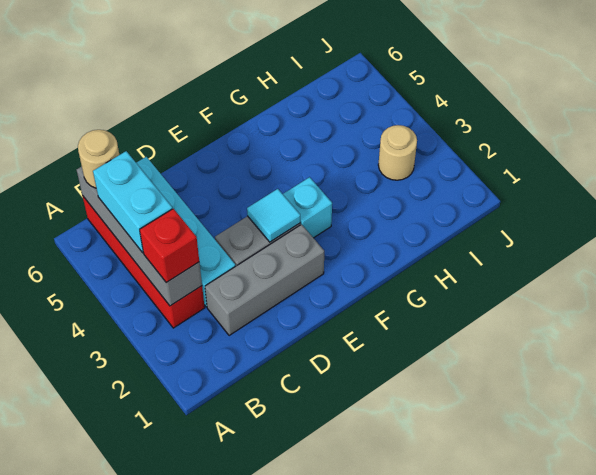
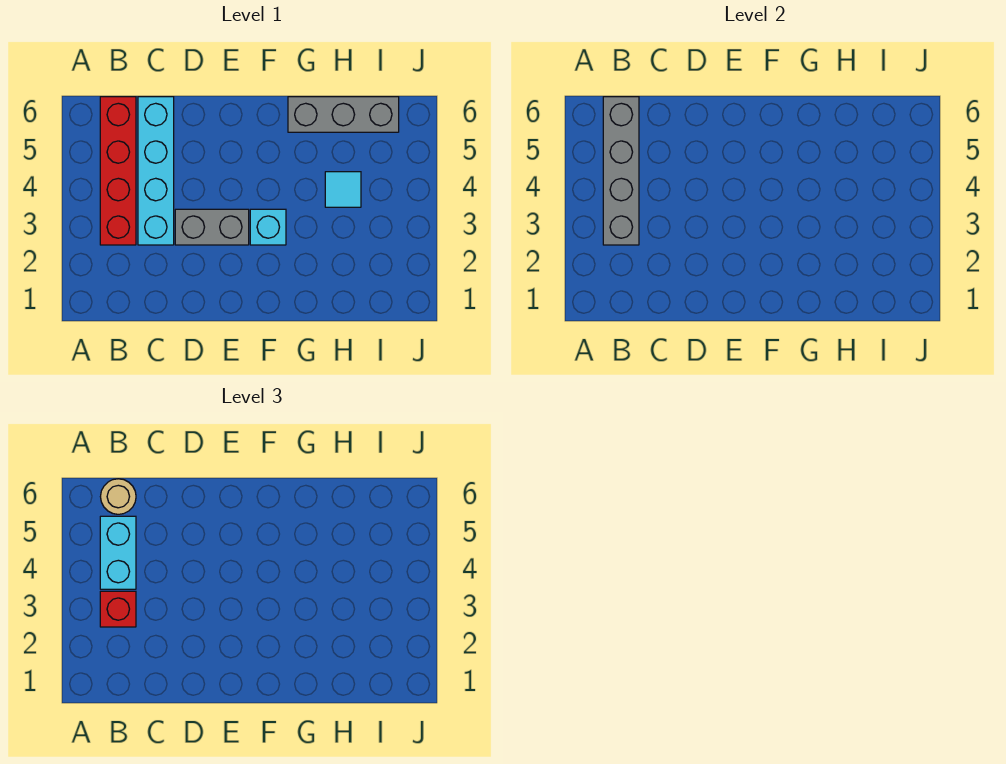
grey 1x3 brick [205,225,324,336] -> grey 1x3 brick moved to [288,97,399,132]
cyan 1x1 tile [247,189,300,242] -> cyan 1x1 tile moved to [325,172,361,207]
tan 1x1 round brick [378,125,417,180] -> none

